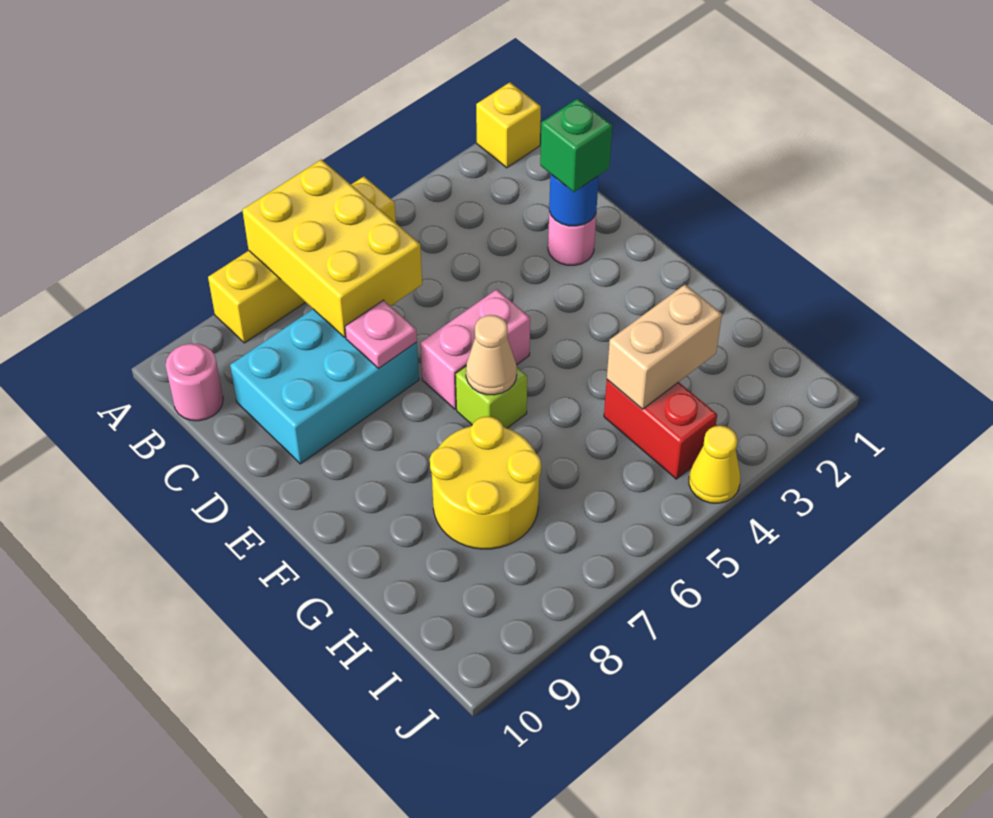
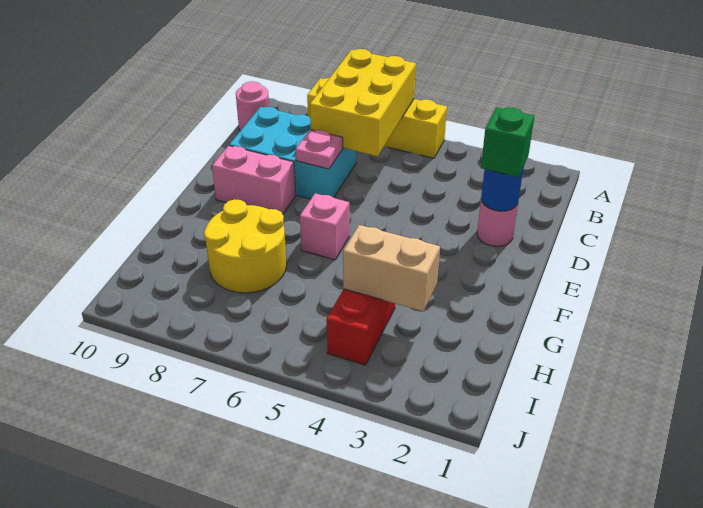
yellow 1x1 brick [476,82,541,168] -> none
pink 1x2 brick [421,289,530,409] -> pink 1x2 brick moved to [212,146,295,214]
lime 1x1 brick [456,366,527,428] -> pink 1x1 brick [300,193,349,260]
tan 1x1 cone [466,315,517,395] -> none
yellow 1x1 cone [689,426,741,503] -> none

